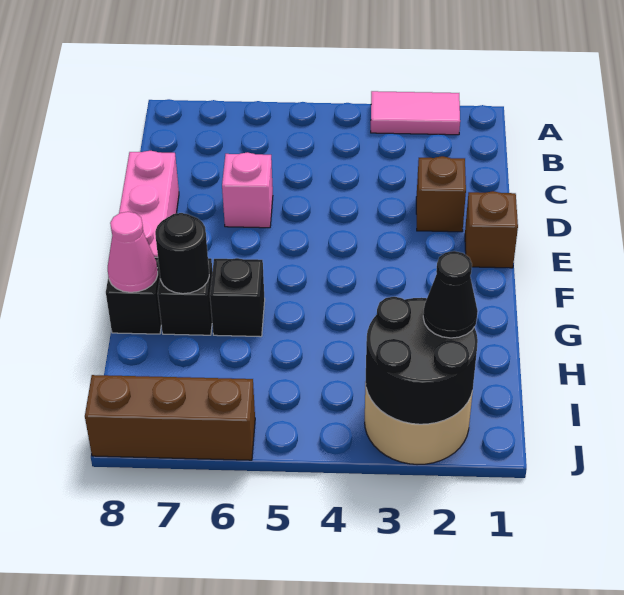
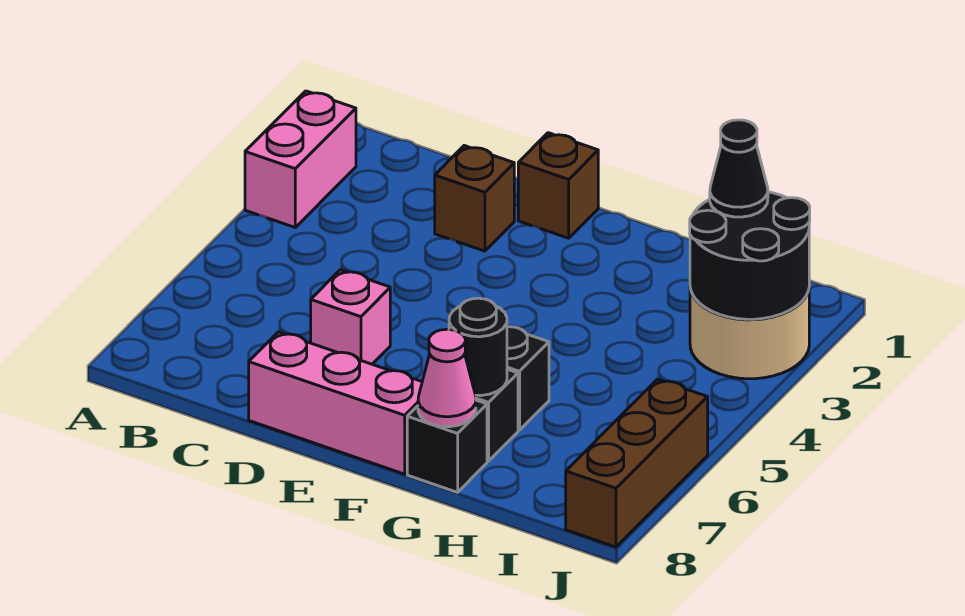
pink 1x2 tile [371,91,460,135] -> pink 1x2 brick [245,91,356,227]

